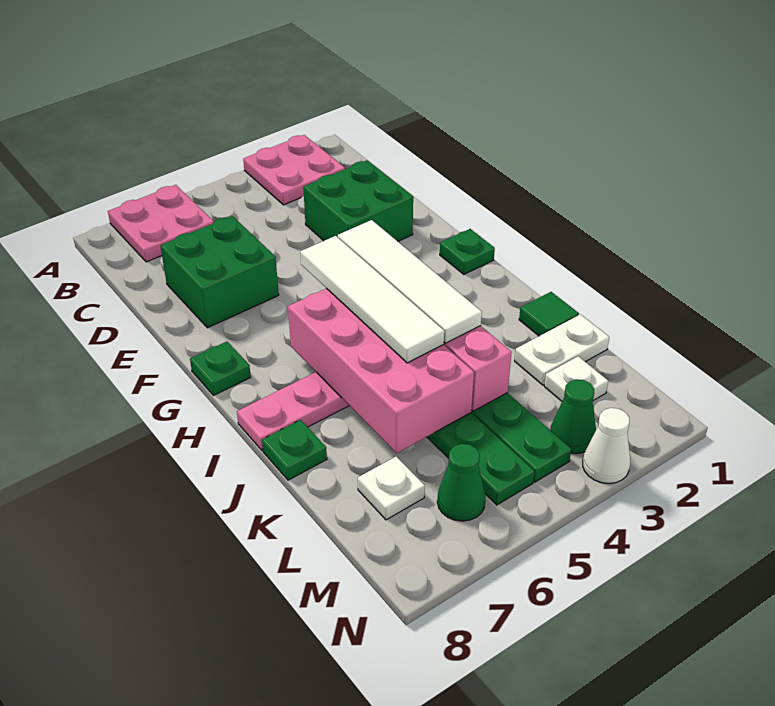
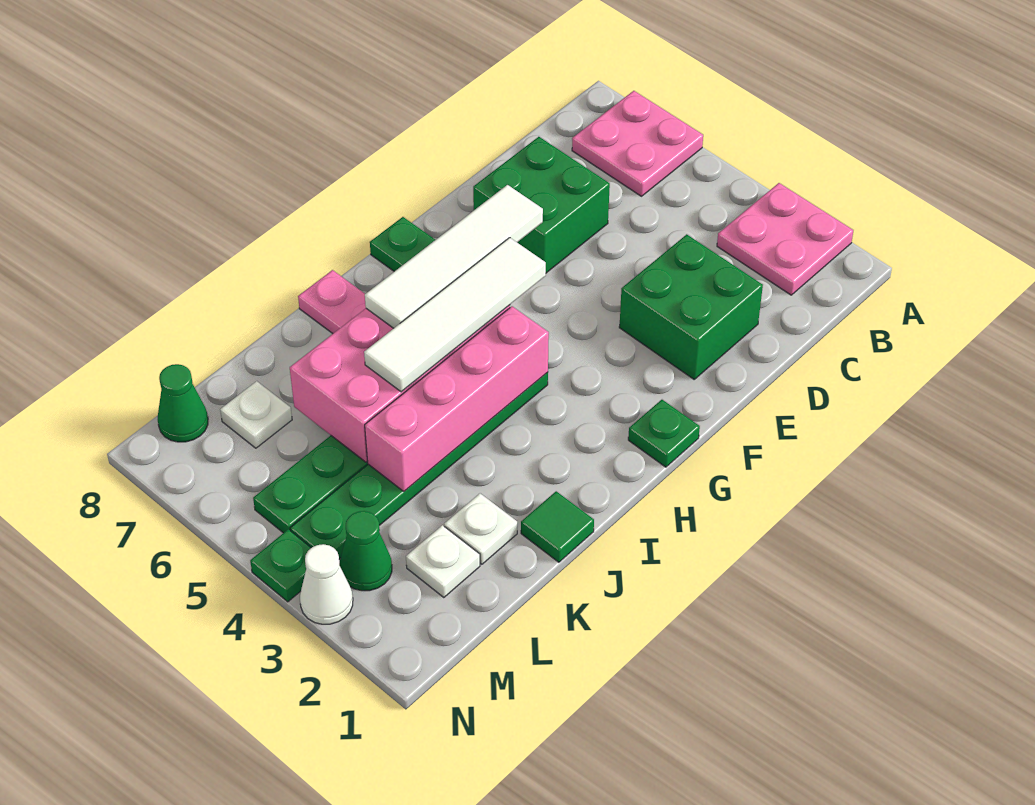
white 1x4 tile [338,220,482,343] -> white 1x4 tile moved to [365,185,543,328]
green 1x1 plate [262,420,327,480] -> green 1x1 plate moved to [250,529,311,602]
white 1x2 plate [515,314,609,385] -> white 1x1 plate [444,493,517,564]
green 1x1 cone [437,444,486,521] -> green 1x1 cone moved to [158,364,208,442]

